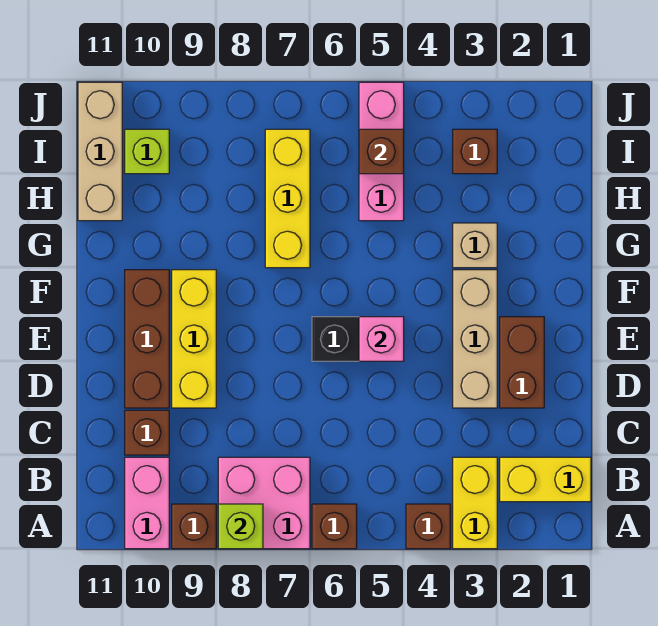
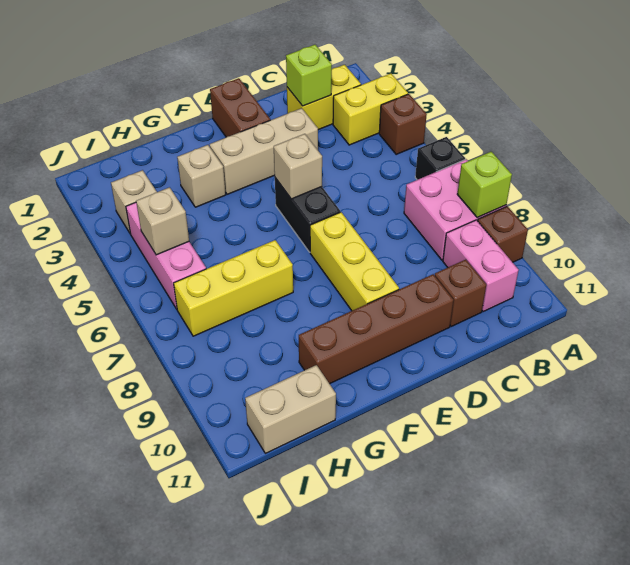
brown 1x1 brick [312,504,357,549] -> black 1x1 brick [415,137,465,180]
pink 1x2 brick [125,457,169,549] -> pink 1x2 brick turned to [443,220,519,311]
yellow 1x2 brick [500,457,591,502] -> yellow 1x2 brick turned to [287,65,361,130]
brown 1x2 brick [500,317,544,408] -> brown 1x2 brick turned to [210,78,270,137]
yellow 1x3 brick [172,270,216,408] -> yellow 1x3 brick turned to [310,212,399,311]
brown 1x3 brick [125,270,169,408] -> brown 1x4 brick [299,274,453,384]
pink 1x1 brick [359,317,404,361] -> tan 1x1 brick [274,134,322,199]
pink 1x3 brick [359,82,404,221] -> pink 1x3 brick turned to [126,202,206,309]
tan 1x3 brick [78,82,122,221] -> tan 1x2 brick [245,365,336,453]
brown 1x1 brick [453,129,497,174] -> tan 1x1 brick [111,170,157,234]
brown 1x1 brick [359,129,404,174] -> tan 1x1 brick [136,187,189,255]
lime 1x1 brick [125,129,169,174] -> lime 1x1 brick moved to [286,45,332,106]

